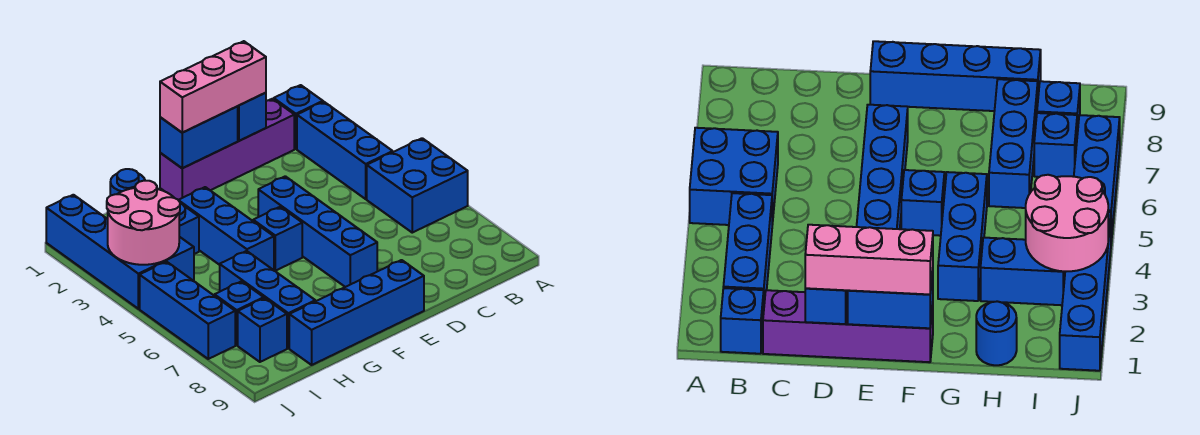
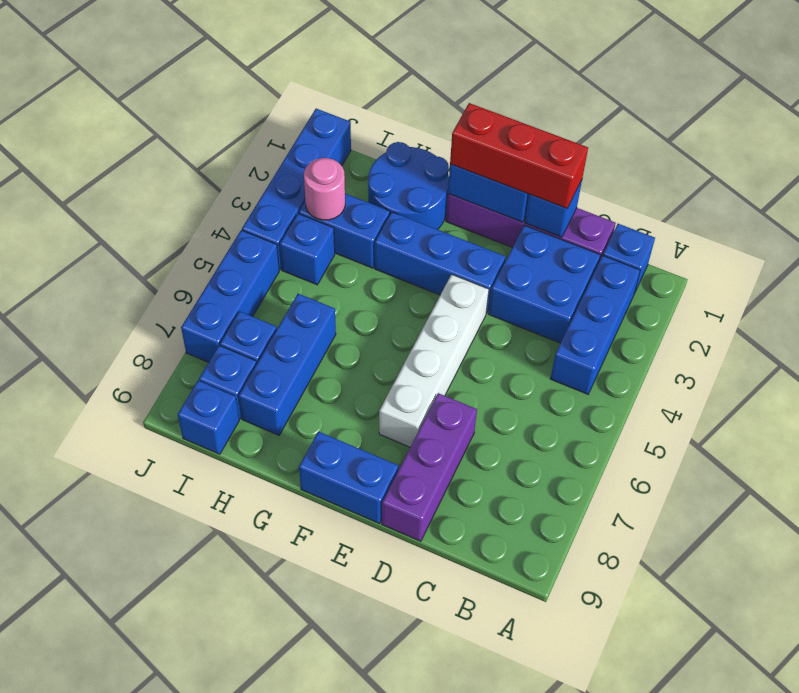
blue 2x2 brick [367,138,468,233] -> blue 2x2 brick moved to [489,225,600,343]
pink 1x3 brick [160,41,266,133] -> red 1x3 brick [450,103,588,209]
none -> purple 1x3 brick [382,393,477,541]
blue 1x4 brick [258,176,377,287] -> white 1x4 brick [379,274,489,447]
blue 1x4 brick [289,260,424,365] -> blue 1x2 brick [299,431,399,523]
blue 1x1 brick [253,207,302,271] -> blue 1x1 brick moved to [178,381,239,454]
blue 1x3 brick [179,187,274,270] -> blue 1x3 brick turned to [375,212,506,314]
blue 1x1 round brick [110,169,145,196] -> blue 2x2 round brick [368,142,449,230]
pink 2x2 round brick [107,181,180,265] -> pink 1x1 round brick [304,158,345,220]

